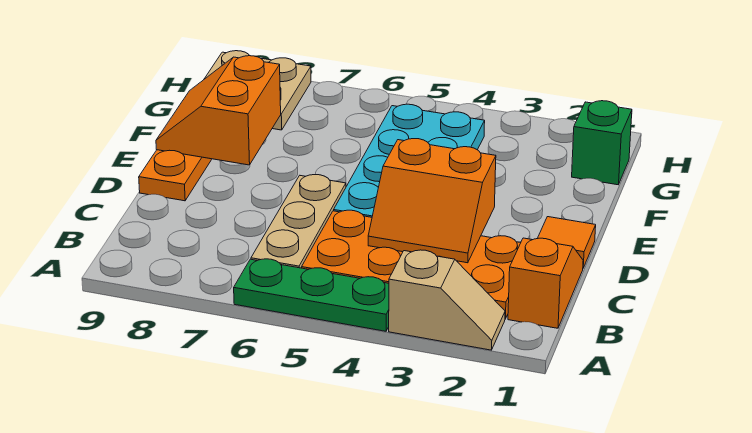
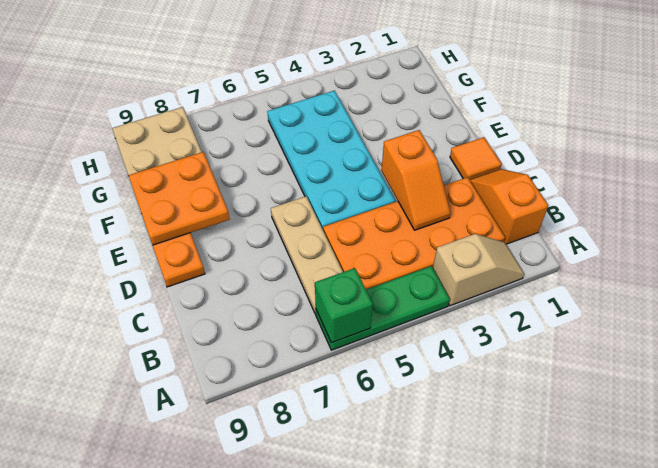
orange 2x2 slope [368,139,496,263] -> orange 1x2 slope [381,130,451,230]
orange 2x2 slope [156,56,281,165] -> orange 2x2 plate [128,152,230,245]
green 1x1 brick [572,101,632,185] -> green 1x1 brick moved to [315,268,373,343]

